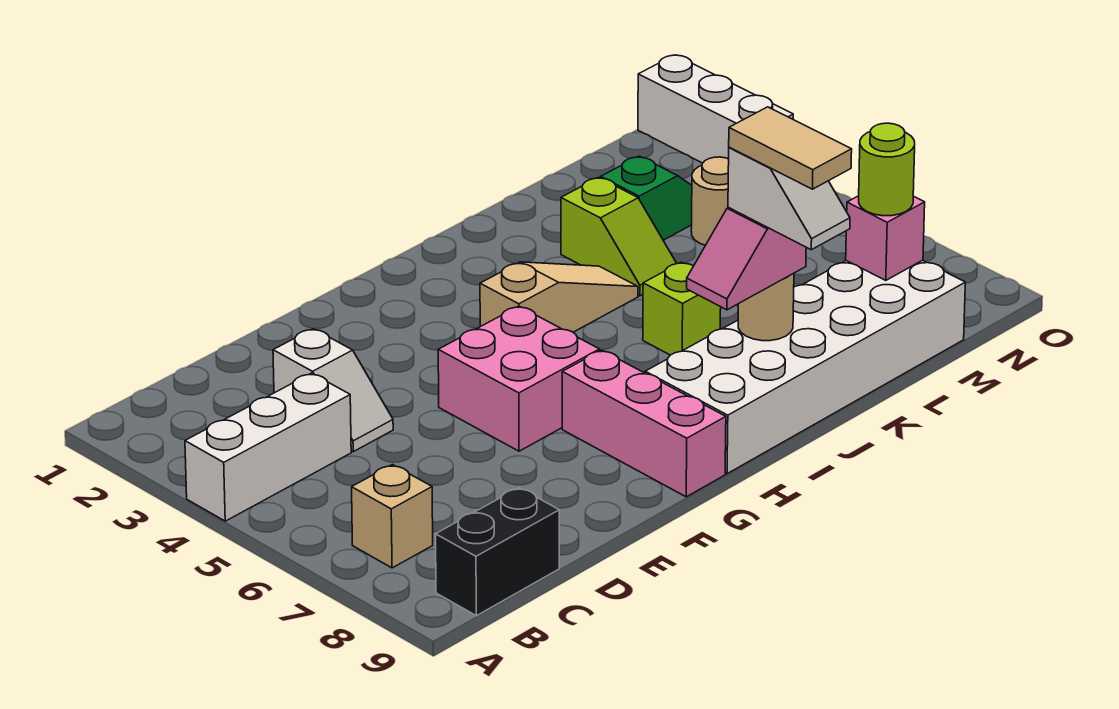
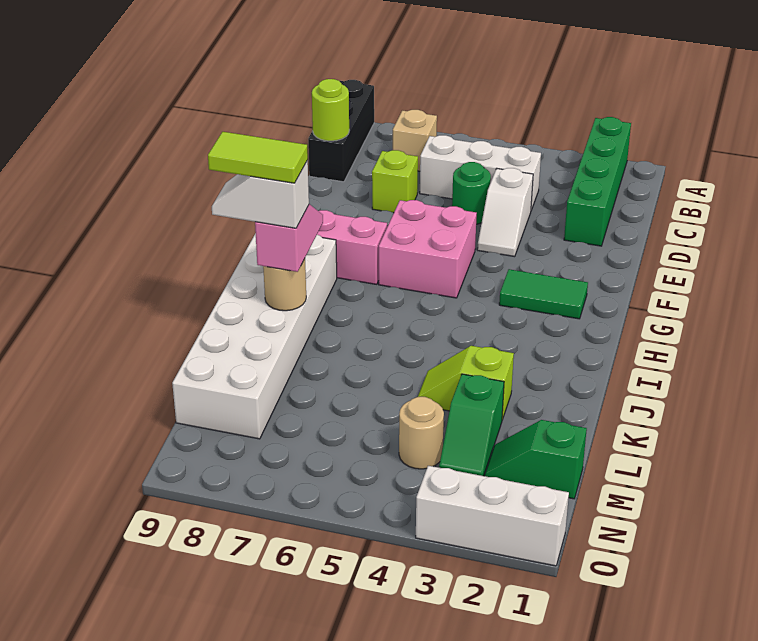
none -> green 1x4 brick [564,117,631,246]
white 1x3 brick [185,373,351,521] -> white 1x3 brick turned to [420,135,541,210]
black 1x2 brick [436,488,559,616] -> black 1x3 brick [308,80,374,182]
white 1x2 slope [273,329,393,452] -> white 1x2 slope turned to [477,168,533,257]
none -> green 1x1 round brick [452,162,491,224]
none -> green 1x2 tile [499,269,588,319]
tan 1x3 slope [480,262,638,332] -> none
lime 1x1 brick [643,262,721,355] -> lime 1x1 brick moved to [372,150,418,213]
tan 1x2 tile [729,107,852,189] -> lime 1x2 tile [208,132,308,183]
none -> green 1x2 slope [485,420,587,499]
pink 1x1 brick [846,196,925,281] -> none
lime 1x1 round brick [859,123,915,216] -> lime 1x1 round brick moved to [312,79,349,141]

